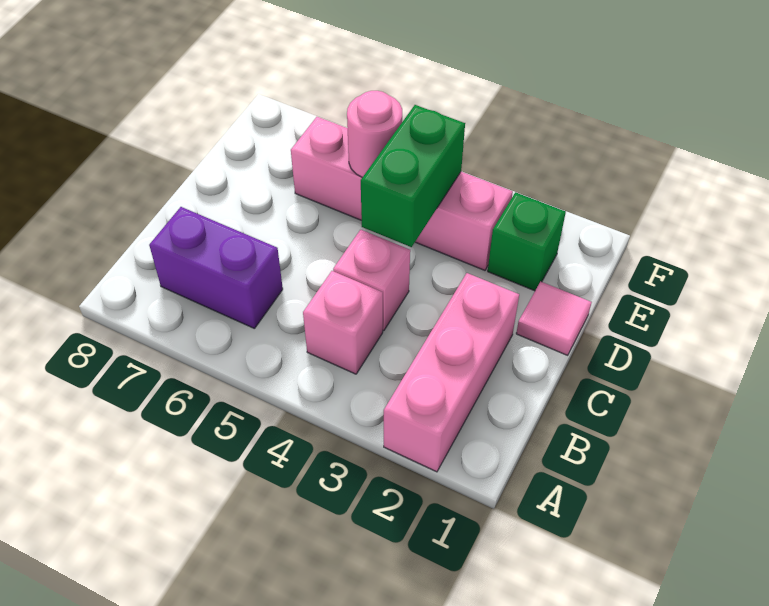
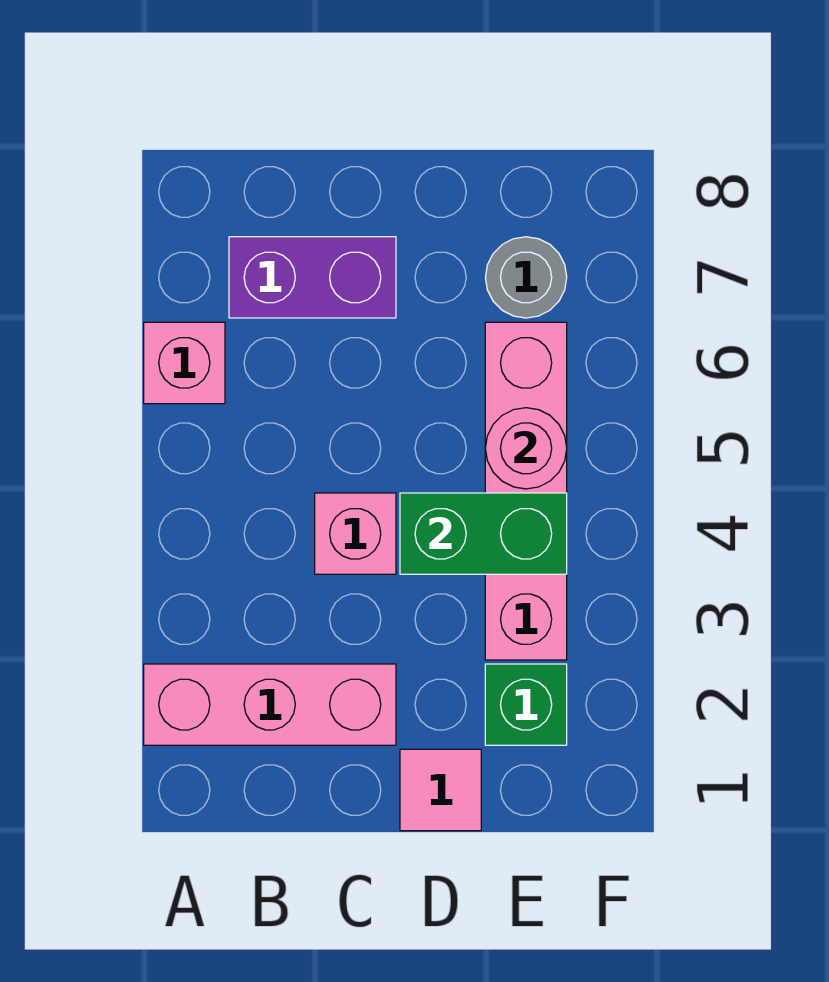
pink 1x1 brick [303,271,383,374] -> pink 1x1 brick moved to [144,322,225,404]
purple 1x2 brick [149,207,283,328] -> purple 1x2 brick turned to [229,237,396,318]
none -> grey 1x1 round brick [485,237,567,318]

